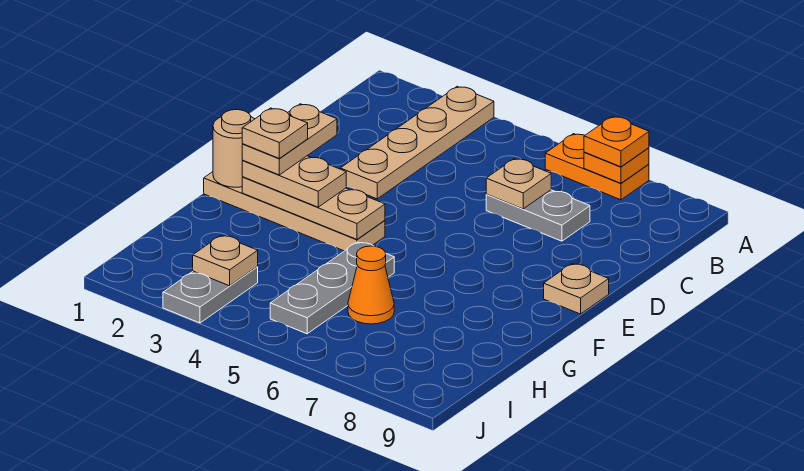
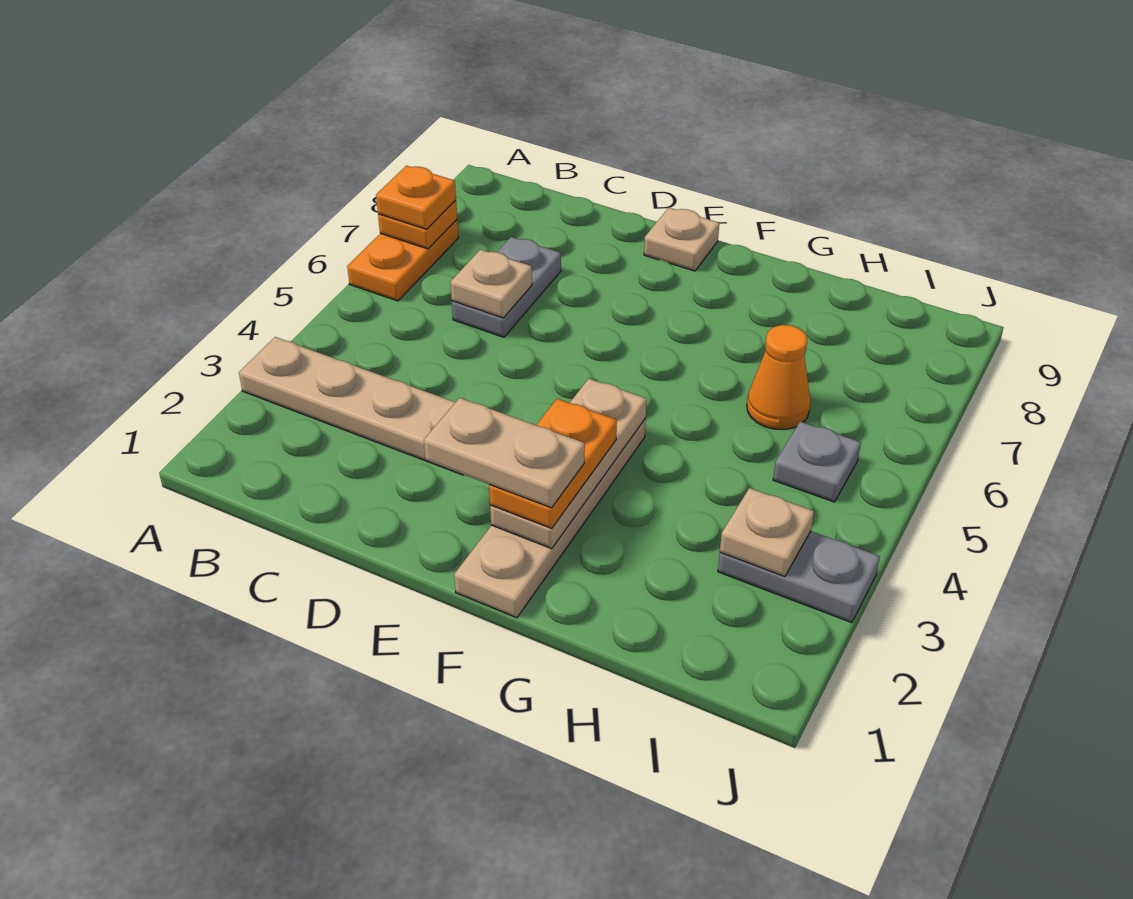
tan 1x1 round brick [213,110,254,187] -> none
tan 1x2 plate [242,156,346,207] -> orange 1x2 plate [489,399,617,528]
tan 1x1 plate [242,108,308,158] -> none
grey 1x3 plate [270,242,394,334] -> grey 1x1 plate [773,422,861,502]

